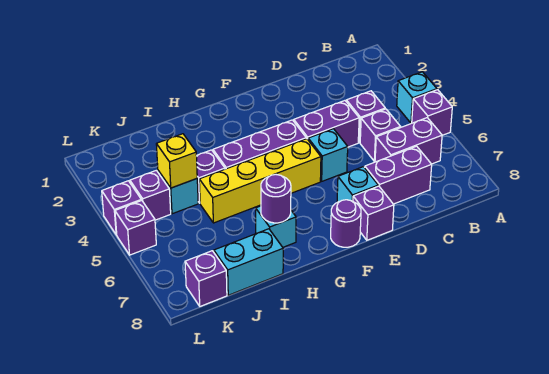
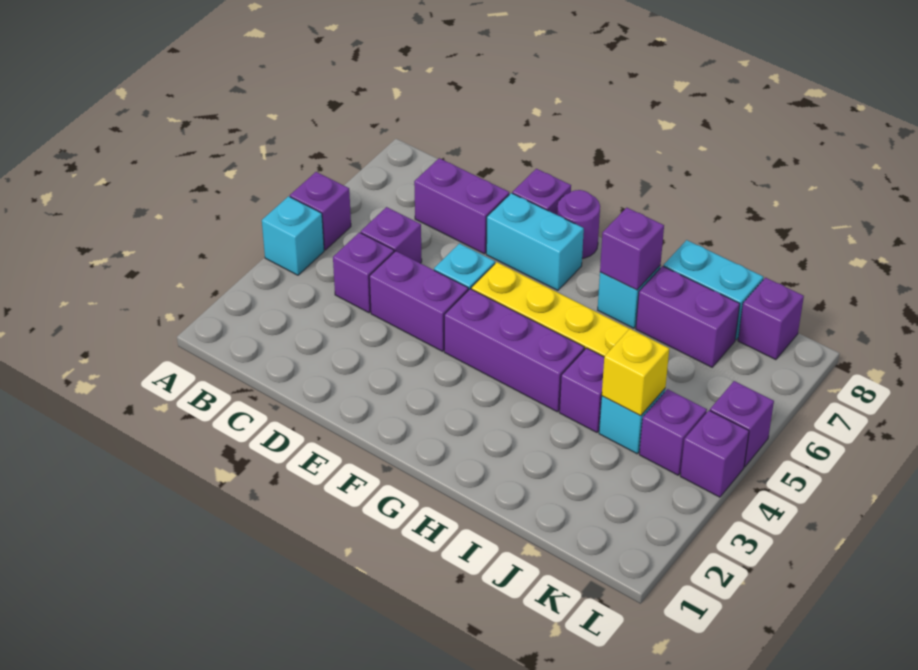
purple 1x2 brick [375,118,442,164] -> purple 1x2 brick moved to [636,266,740,367]
cyan 1x1 brick [337,167,378,202] -> cyan 1x2 brick [486,193,584,290]
purple 1x1 round brick [261,175,291,223] -> purple 1x1 brick [600,208,664,290]

